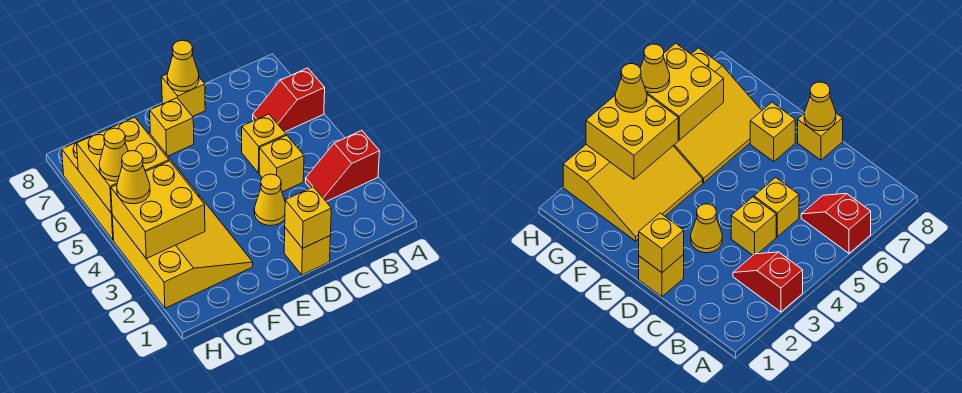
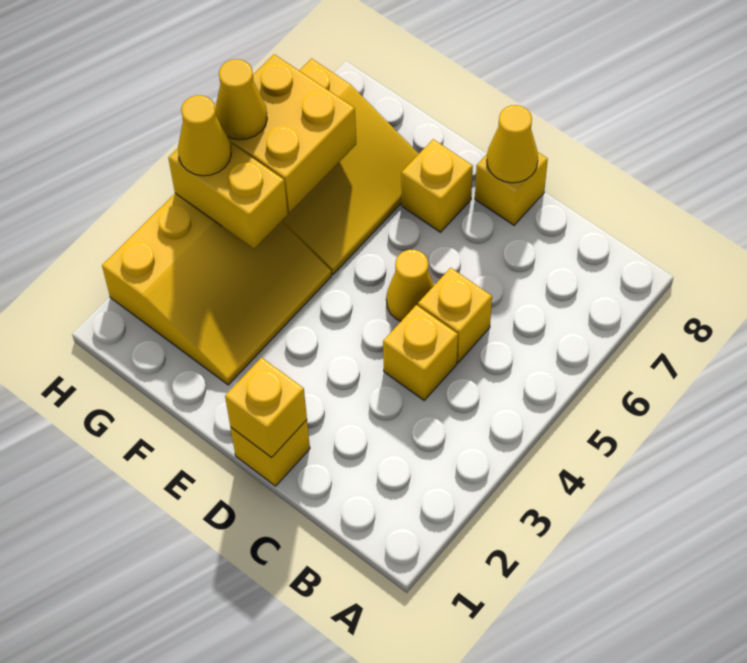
red 1x2 slope [306,131,380,202] -> none
red 1x2 slope [253,68,325,132] -> none
yellow 1x1 cone [254,174,285,226] -> yellow 1x1 cone moved to [386,250,434,321]
yellow 2x2 brick [111,161,205,259] -> yellow 1x2 brick [168,142,288,249]

